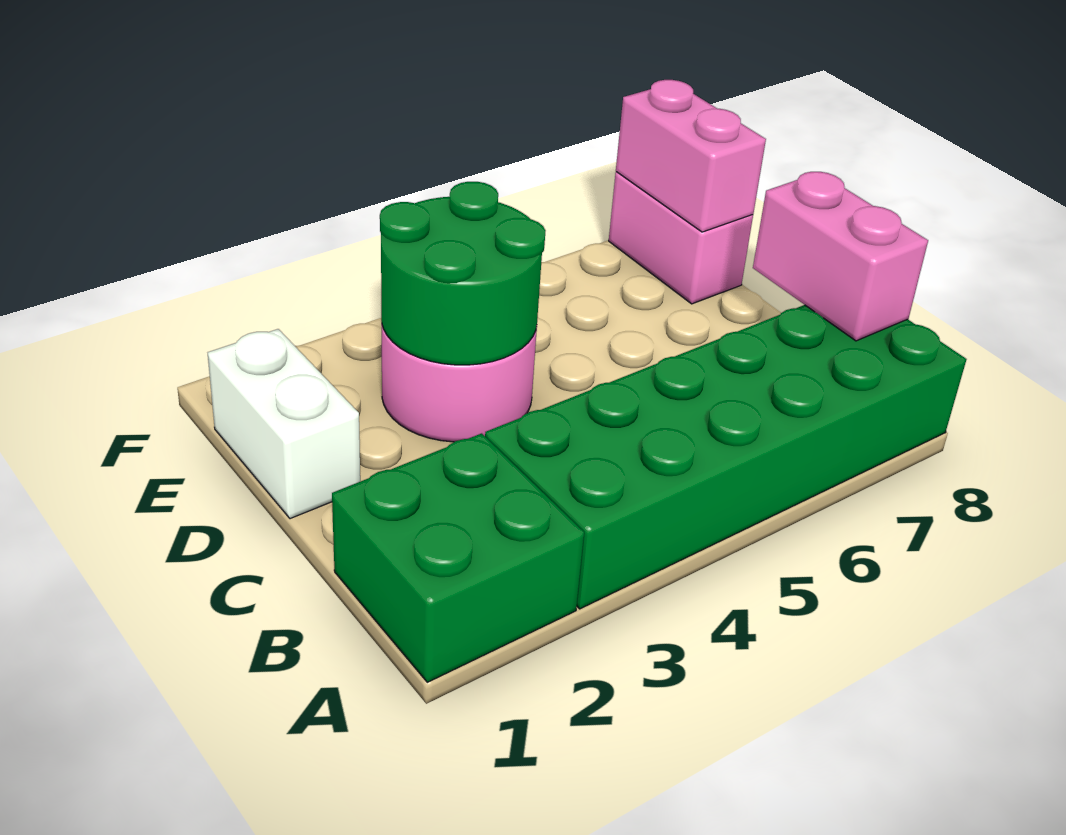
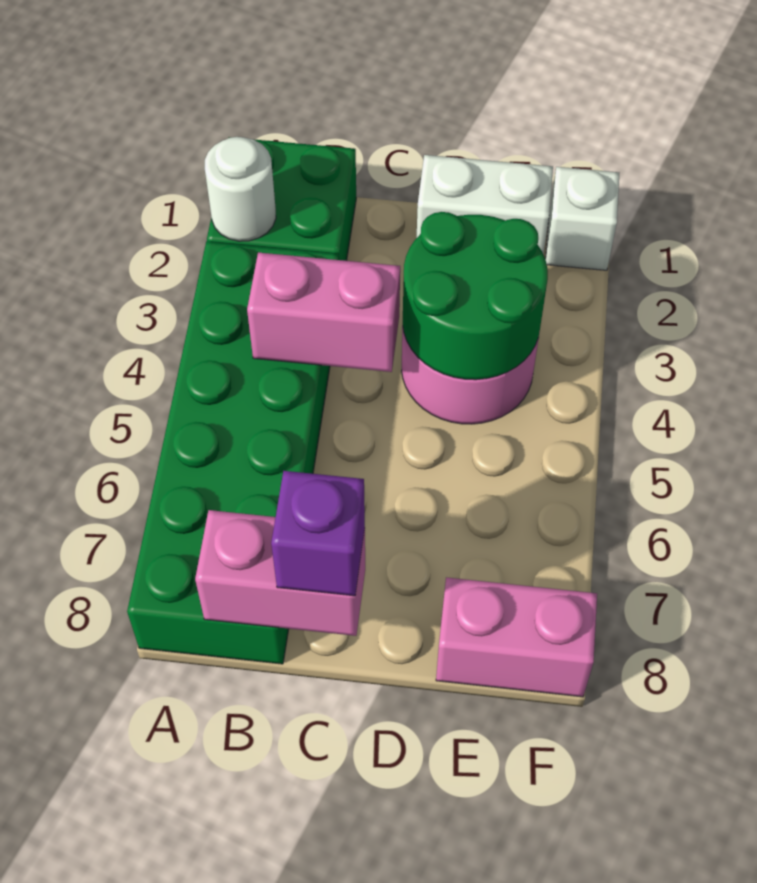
none -> white 1x1 round brick [205,137,276,241]
none -> purple 1x1 brick [271,471,365,596]
pink 1x2 brick [616,80,766,232] -> pink 1x2 brick moved to [247,252,400,372]
none -> white 1x1 brick [546,167,619,270]

